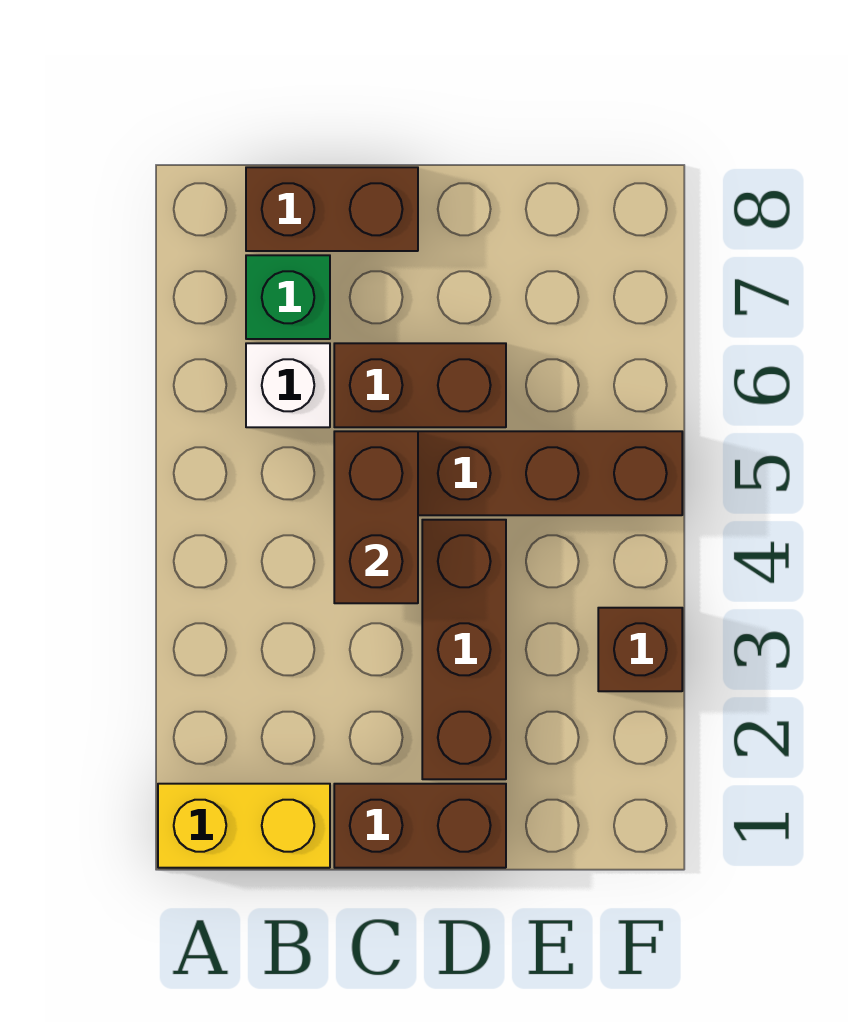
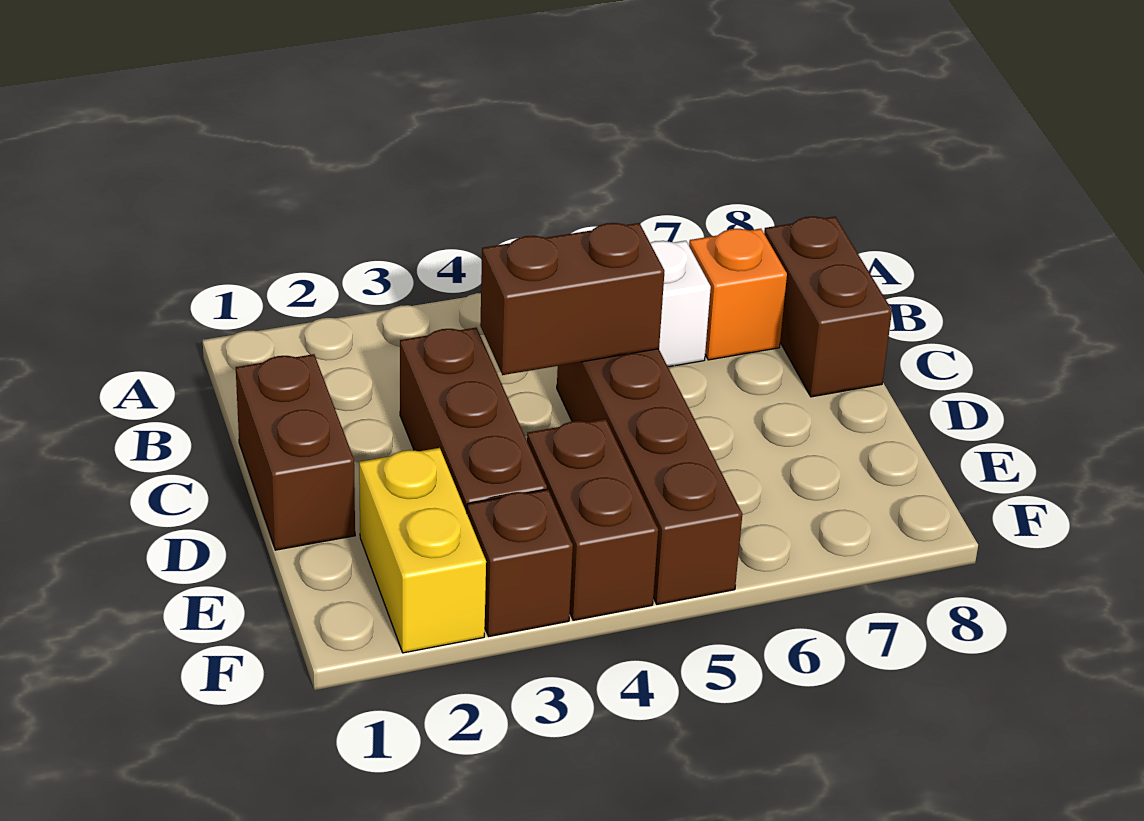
yellow 1x2 brick [158,784,330,868] -> yellow 1x2 brick moved to [359,448,486,653]
green 1x1 brick [246,255,330,339] -> orange 1x1 brick [689,229,787,360]
brown 1x2 brick [334,343,506,427] -> brown 1x2 brick moved to [527,419,658,620]
brown 1x3 brick [422,520,506,779] -> brown 1x3 brick turned to [400,328,547,513]

